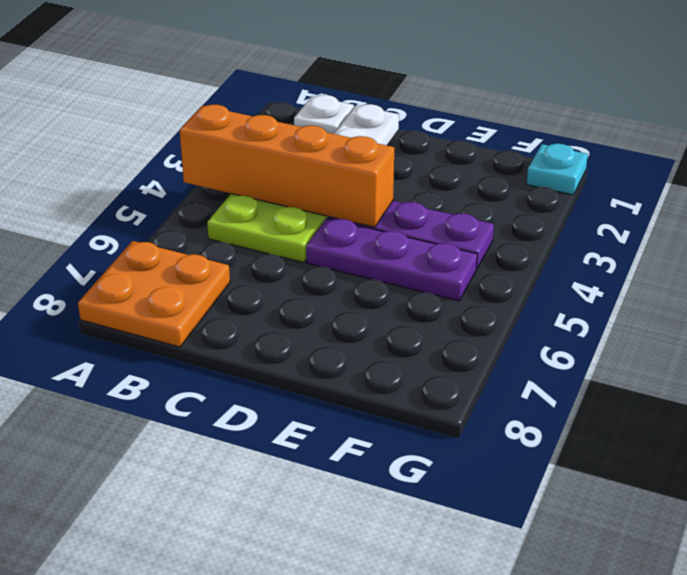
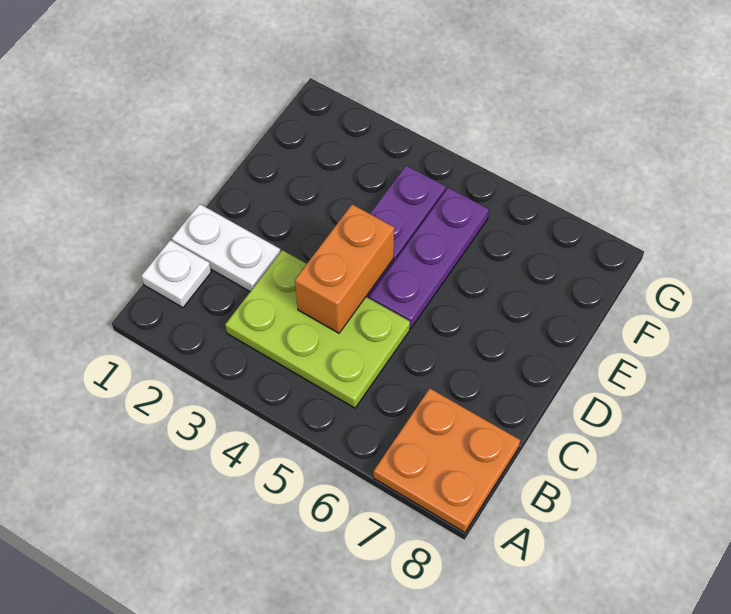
orange 1x4 brick [180,105,394,227] -> orange 1x2 brick [295,204,394,333]
cyan 1x1 plate [527,144,588,195] -> none

